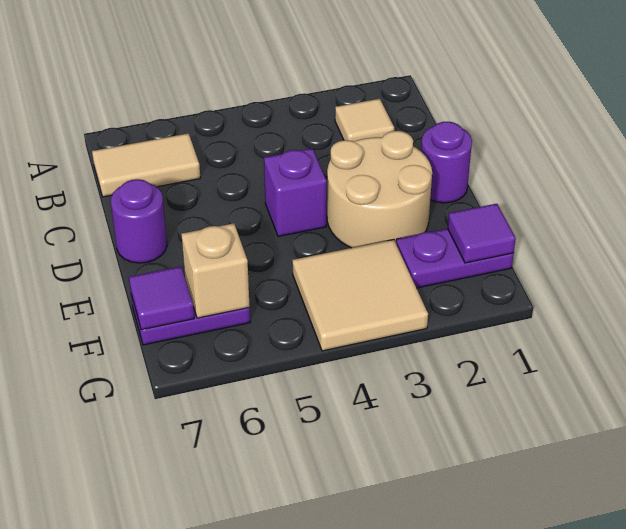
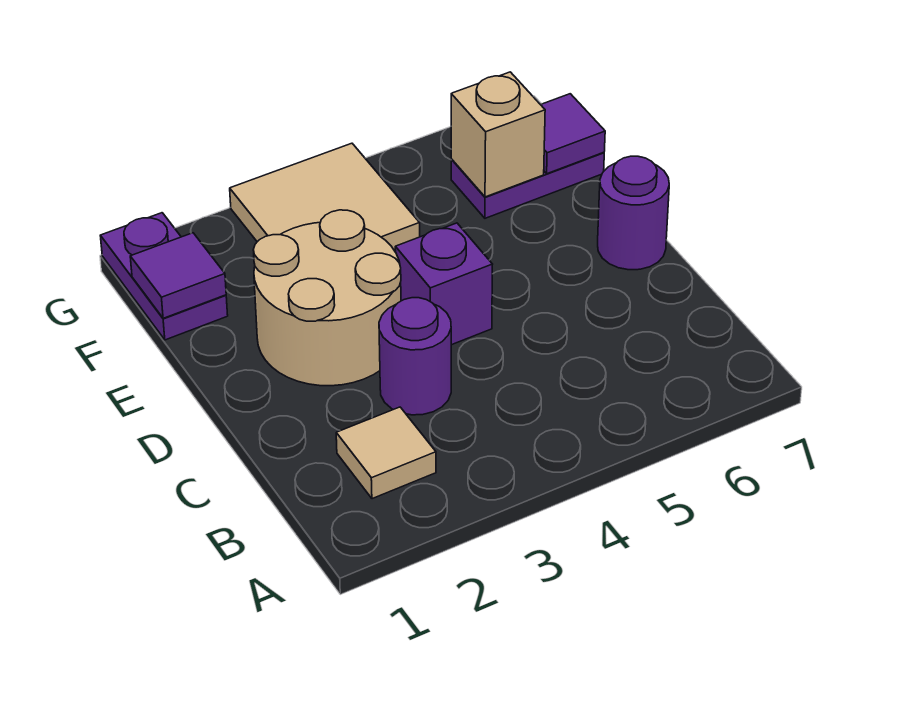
tan 1x2 tile [92,133,200,197] -> none
purple 1x1 round brick [421,122,472,203] -> purple 1x1 round brick moved to [379,298,451,415]
purple 1x2 plate [396,229,514,288] -> purple 1x2 plate turned to [100,213,228,340]

